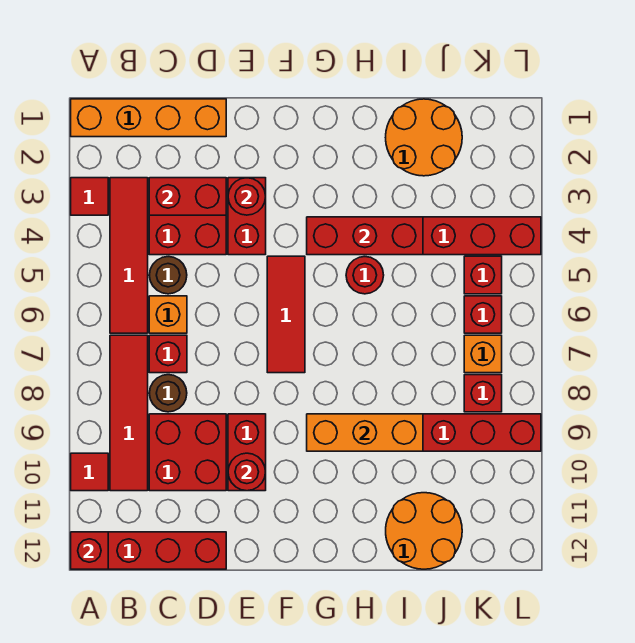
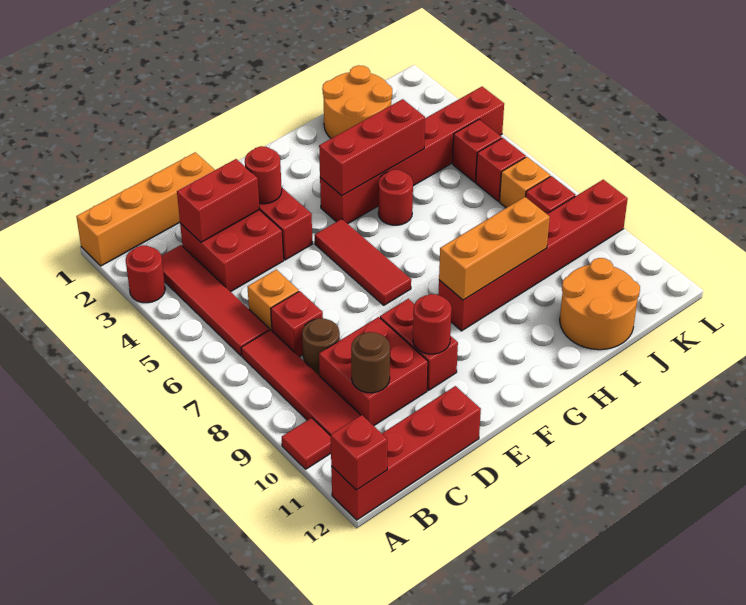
red 1x1 tile [71,178,108,215] -> red 1x1 round brick [126,246,165,303]
brown 1x1 round brick [149,257,187,294] -> brown 1x1 round brick moved to [351,332,390,393]

